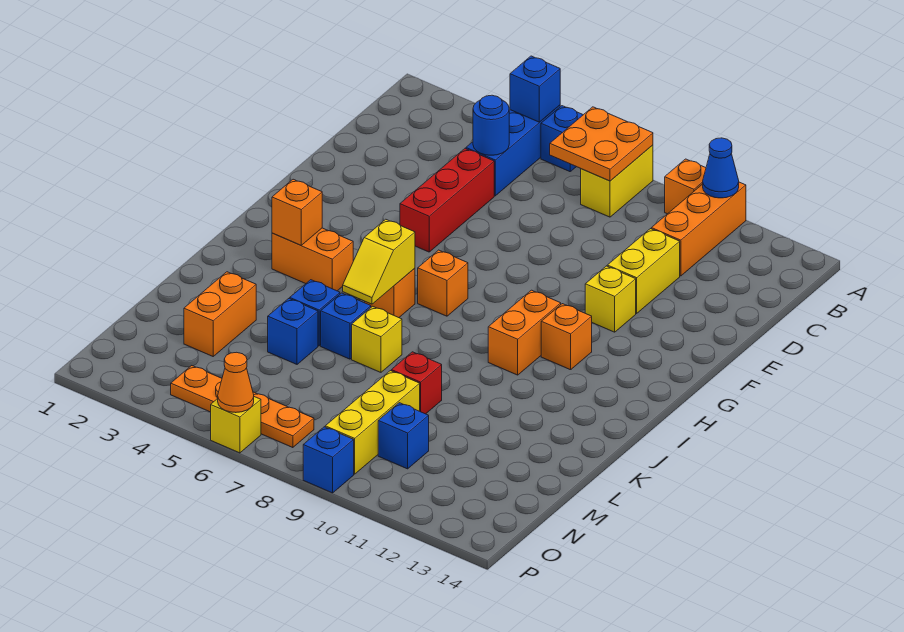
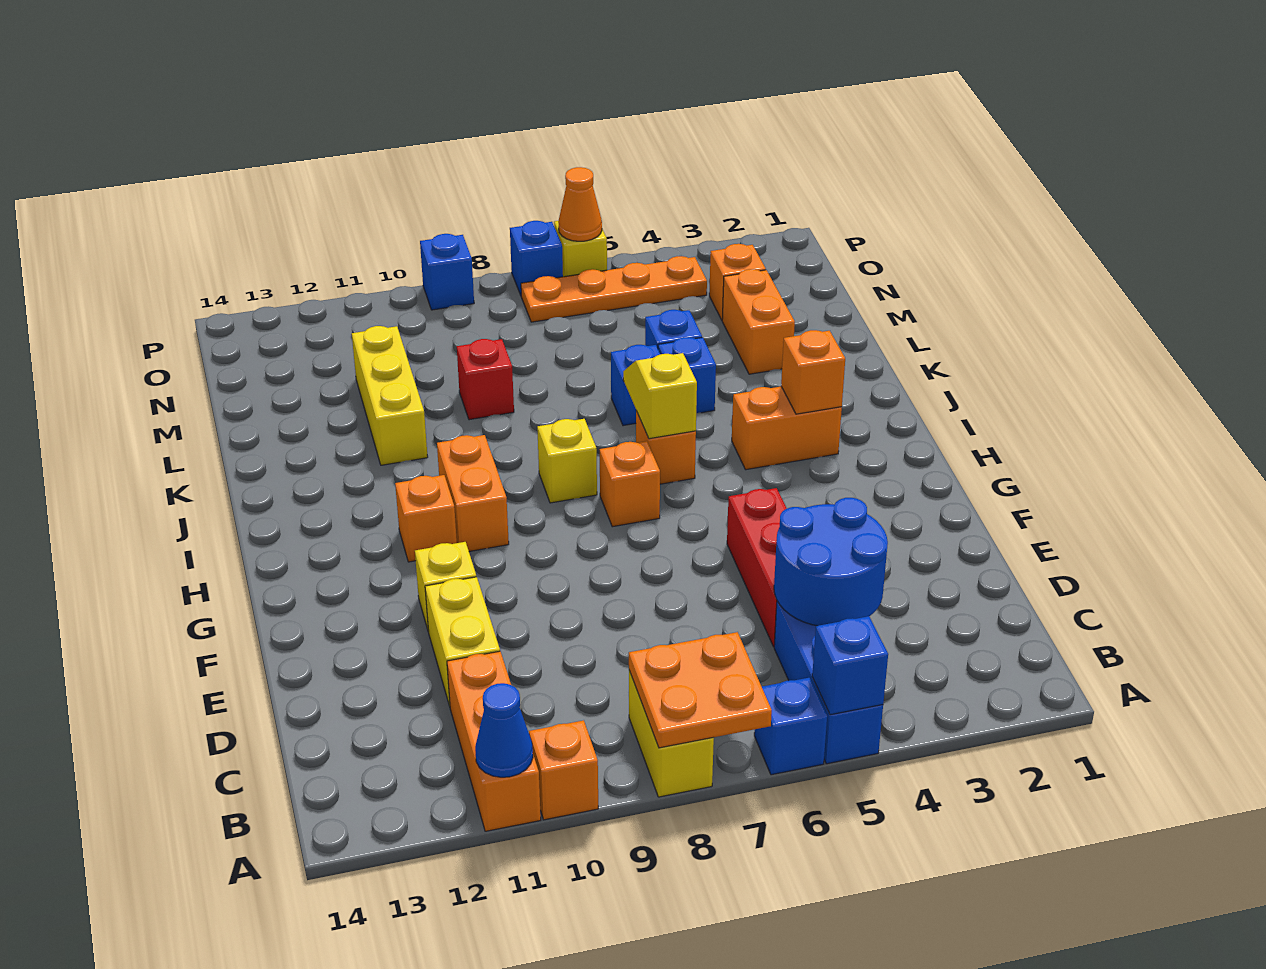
blue 1x1 round brick [473,95,509,155] -> blue 2x2 round brick [774,498,888,626]
yellow 1x1 brick [352,306,402,372] -> yellow 1x1 brick moved to [537,419,597,503]
yellow 1x3 brick [325,371,420,474] -> yellow 1x3 brick moved to [352,326,428,465]
none -> orange 1x1 brick [709,244,766,320]
blue 1x1 brick [378,403,429,469] -> blue 1x1 brick moved to [510,221,563,295]

